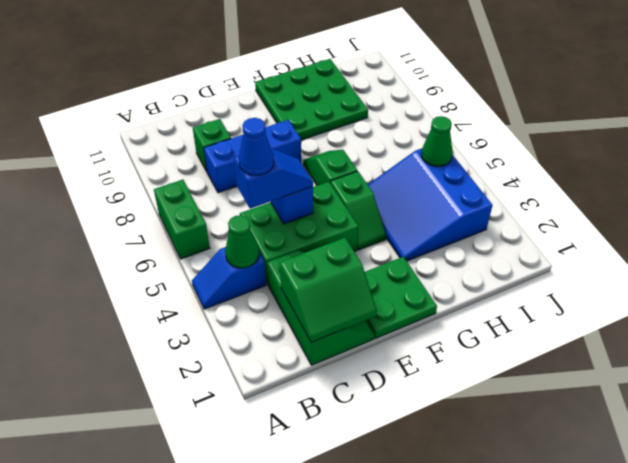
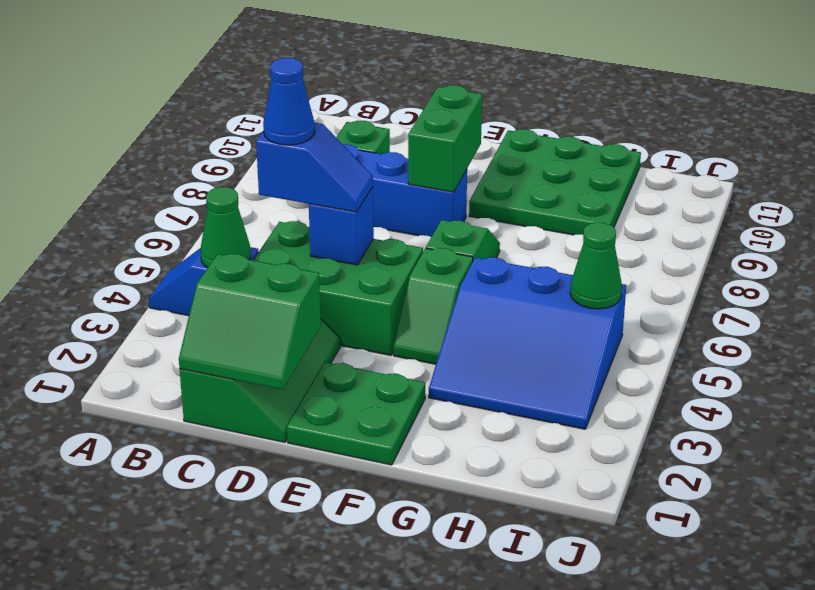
green 1x2 brick [154,180,210,259] -> green 1x2 brick moved to [408,85,482,192]
blue 3x3 slope [368,148,492,261] -> blue 3x3 slope turned to [429,257,626,429]

